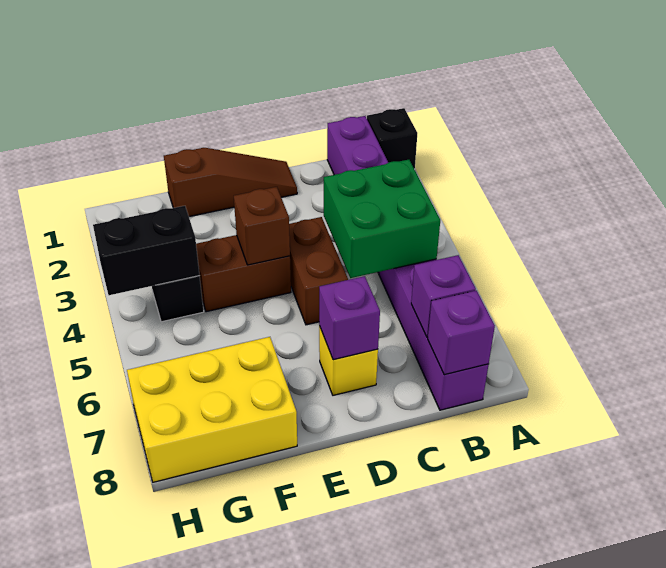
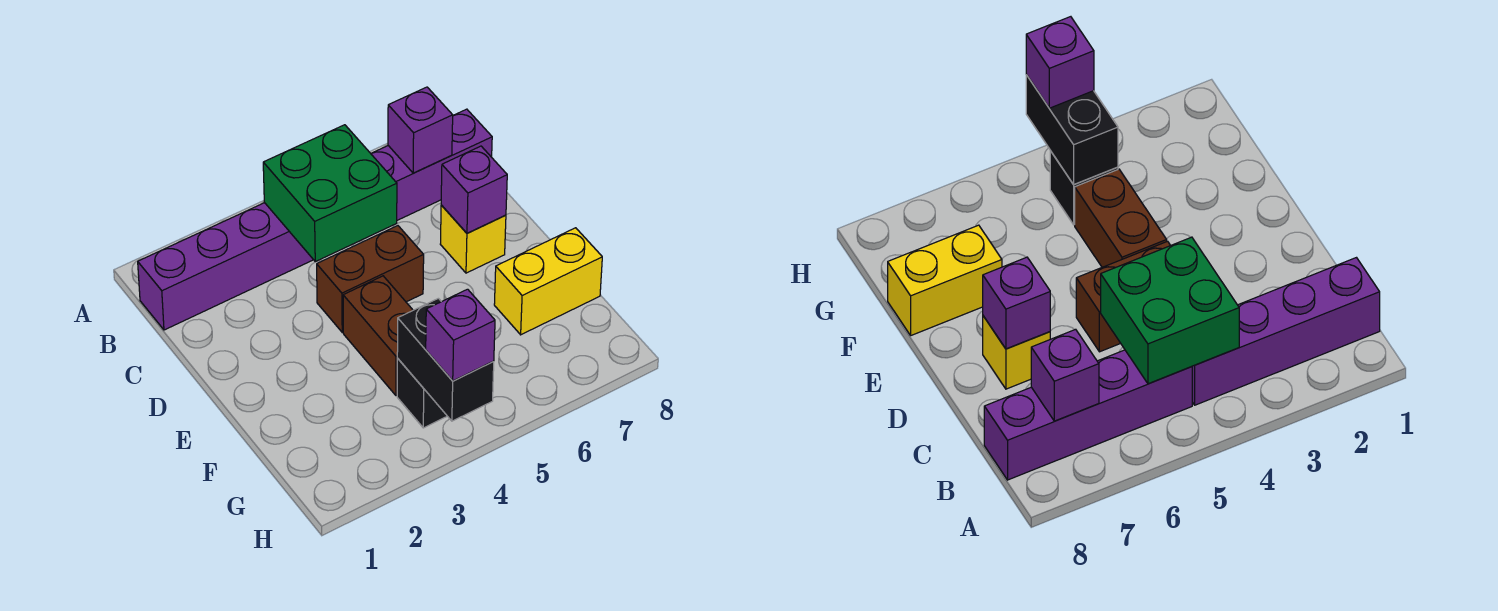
black 1x1 brick [367,108,417,169] -> none
purple 1x1 brick [428,290,495,375] -> purple 1x1 brick moved to [426,289,495,381]
brown 1x3 slope [164,148,297,217] -> none
brown 1x1 brick [234,187,290,265] -> none
yellow 2x3 brick [127,337,297,482] -> yellow 1x2 brick [494,228,602,335]

